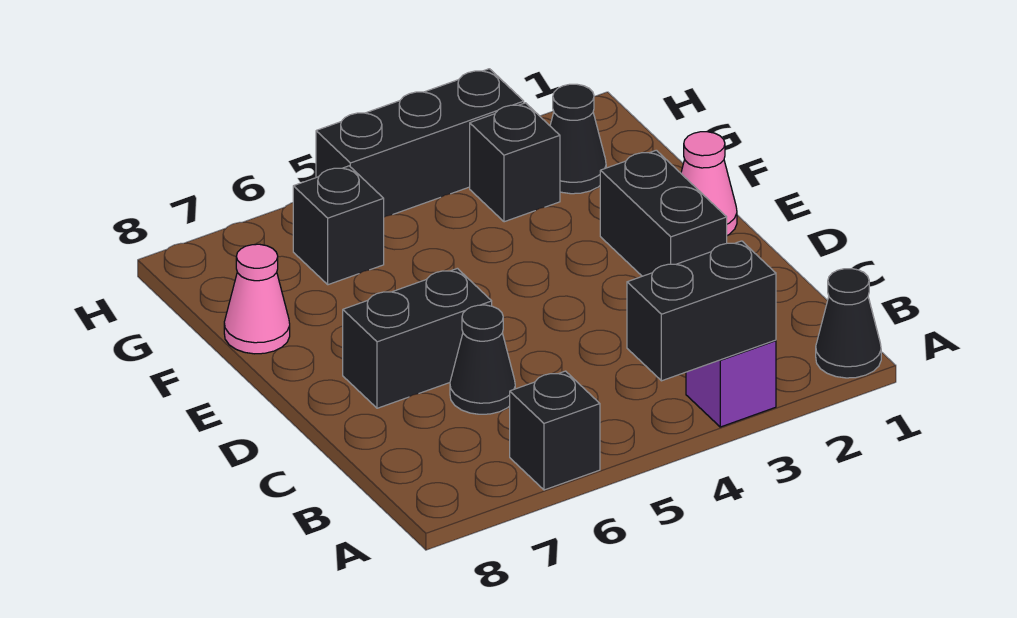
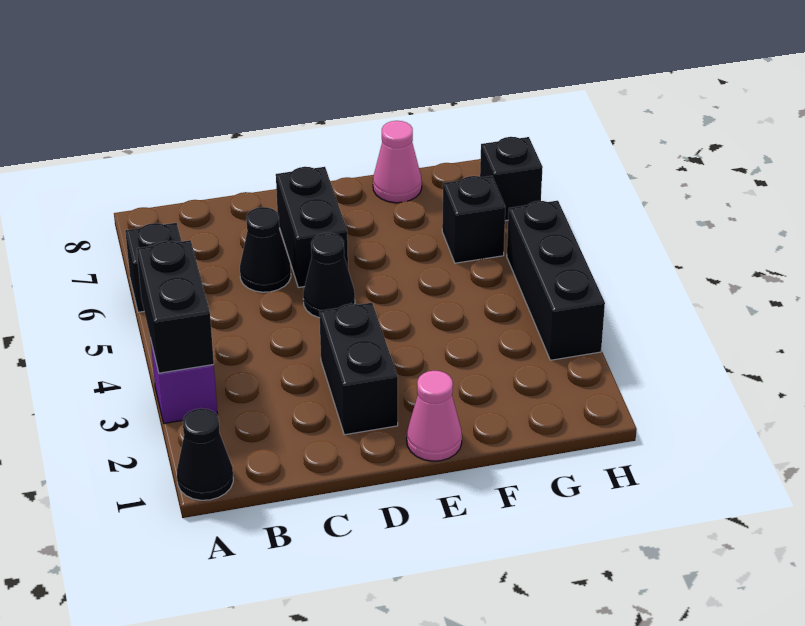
black 1x2 brick [600,150,727,276] -> black 1x2 brick turned to [319,303,398,435]
black 1x1 cone [550,84,606,194] -> black 1x1 cone moved to [303,233,355,318]
black 1x1 brick [470,103,560,222] -> black 1x1 brick moved to [480,137,543,221]

